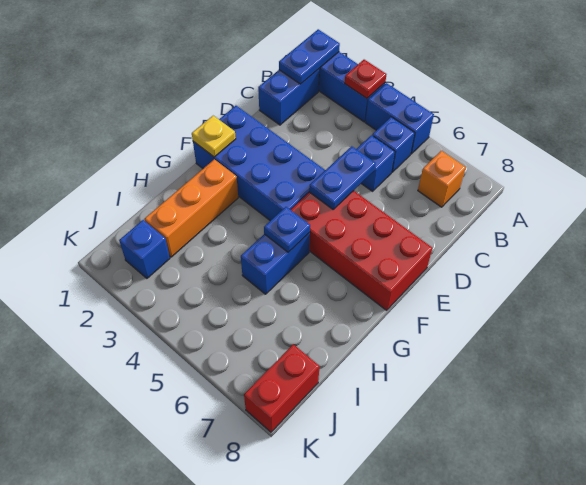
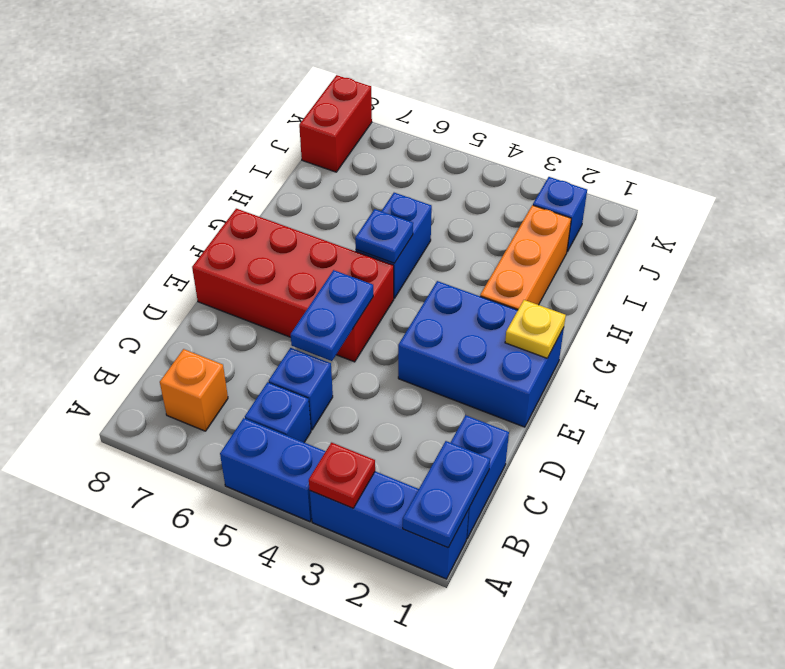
blue 2x4 brick [193,106,325,221] -> blue 2x3 brick [398,281,564,427]

